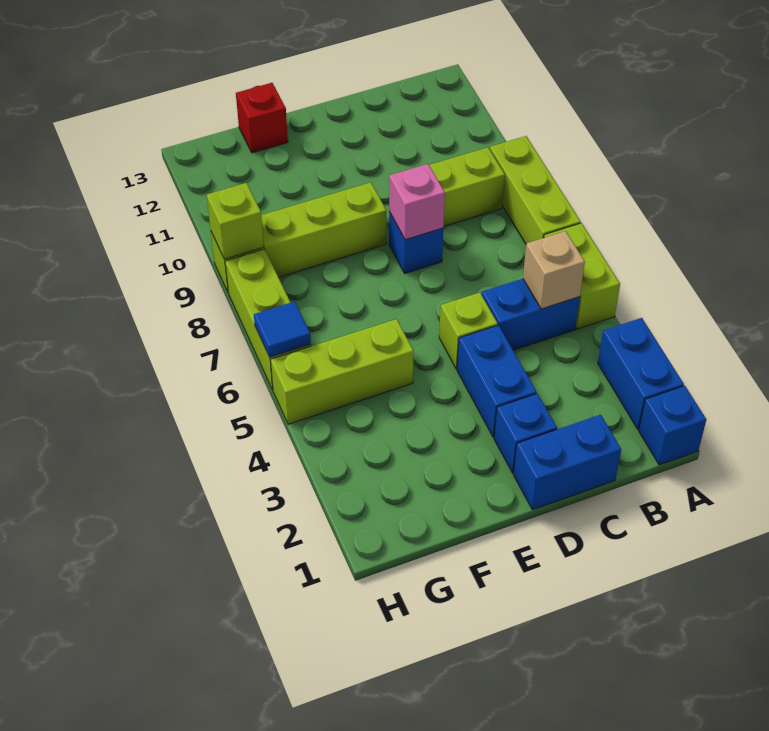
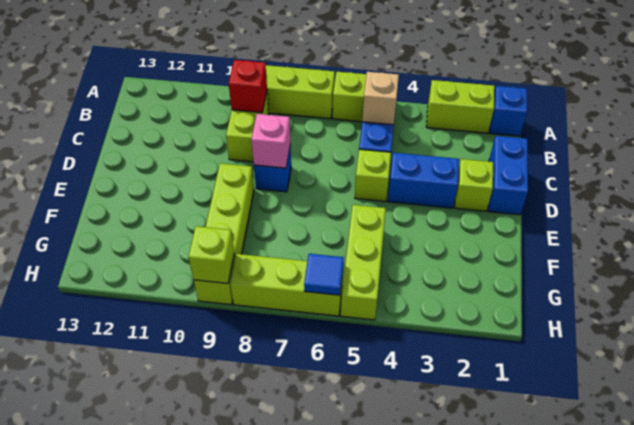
blue 1x2 brick [598,318,684,429] -> lime 1x2 brick [426,80,495,133]
blue 1x1 brick [494,394,557,473] -> lime 1x1 brick [455,159,493,211]
red 1x1 brick [236,83,288,153] -> red 1x1 brick moved to [229,60,267,113]

